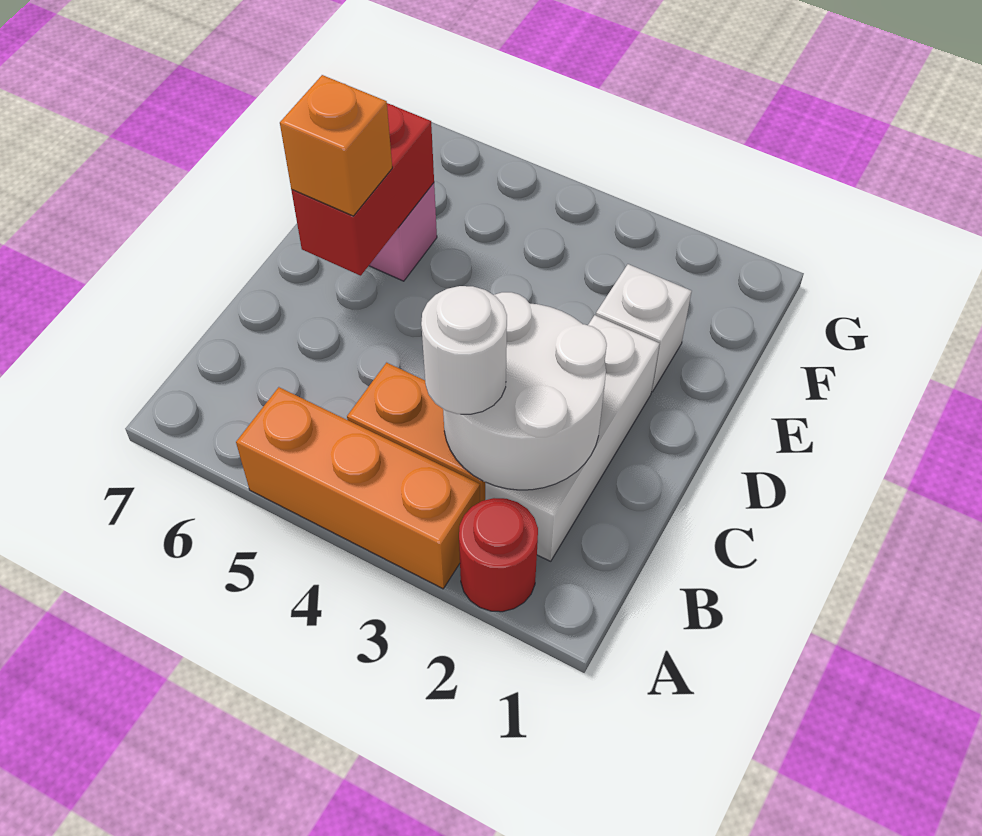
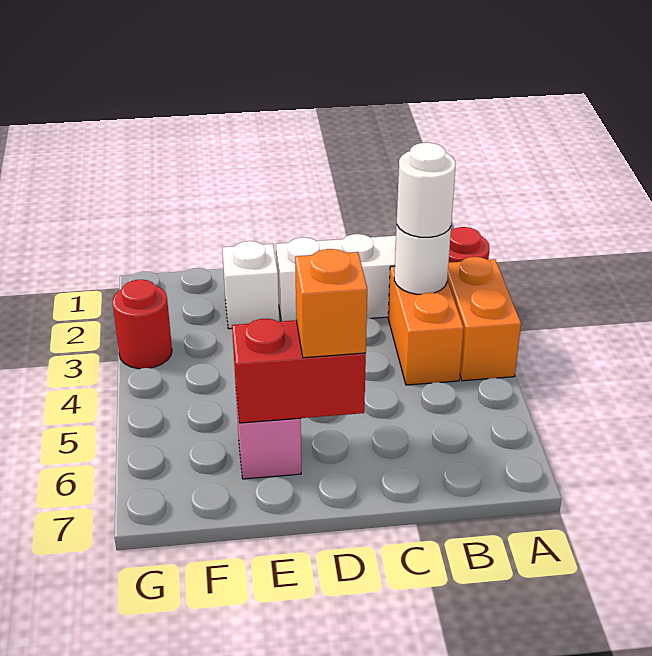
orange 1x3 brick [236,387,480,589] -> orange 1x2 brick [447,257,521,381]
white 2x2 round brick [443,292,607,490] -> white 1x1 round brick [394,225,451,294]
none -> red 1x1 round brick [112,280,172,369]

